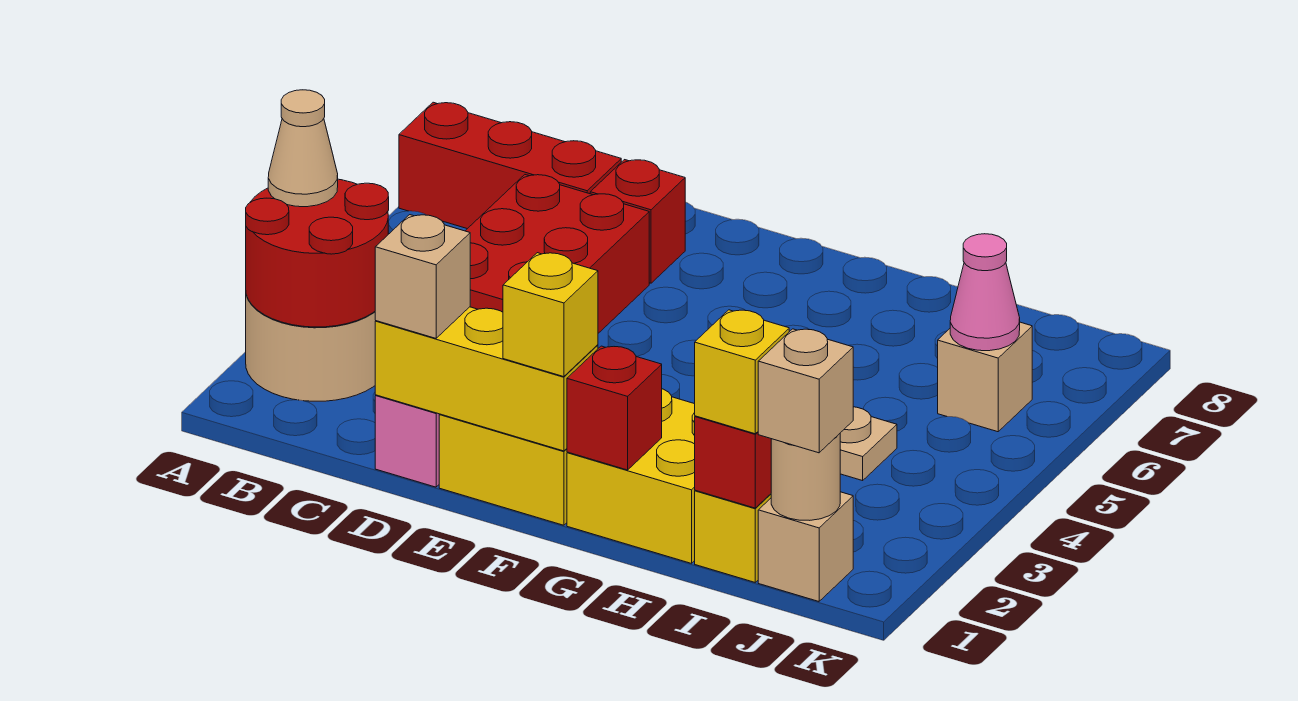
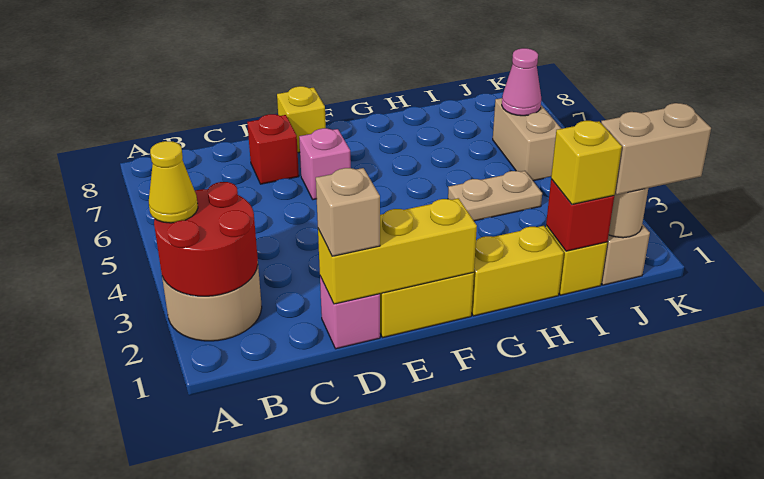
tan 1x1 cone [268,90,338,207] -> yellow 1x1 cone [149,141,198,223]
red 1x3 brick [399,102,621,229] -> none
red 2x3 brick [466,175,649,333] -> none
none -> pink 1x1 brick [299,128,351,200]
yellow 1x1 brick [503,253,598,377] -> yellow 1x1 brick moved to [277,86,326,153]
yellow 2x2 brick [567,389,695,563] -> yellow 1x2 brick [471,226,564,316]
red 1x1 brick [567,346,662,470] -> none
tan 1x1 brick [758,329,853,453] -> tan 1x2 brick [601,103,711,195]
tan 1x1 brick [938,322,1032,432] -> tan 1x2 brick [493,98,561,181]

